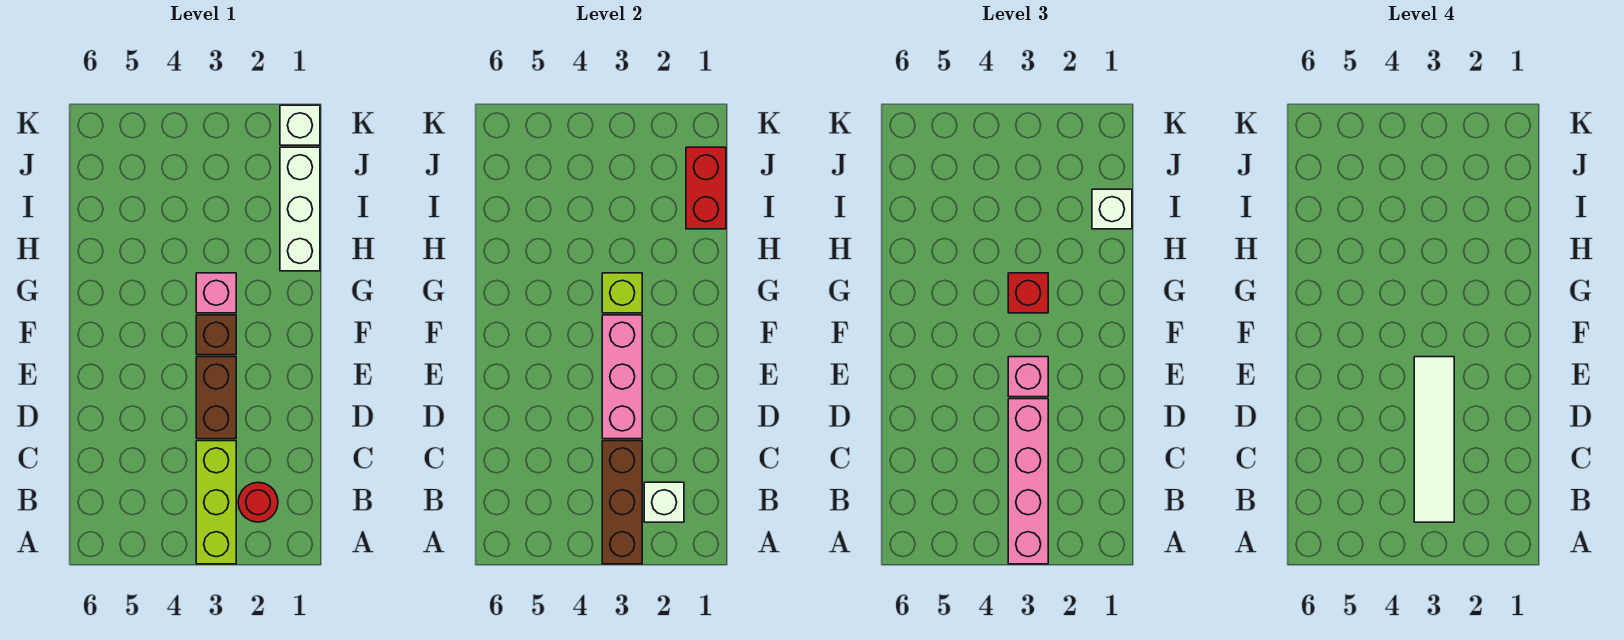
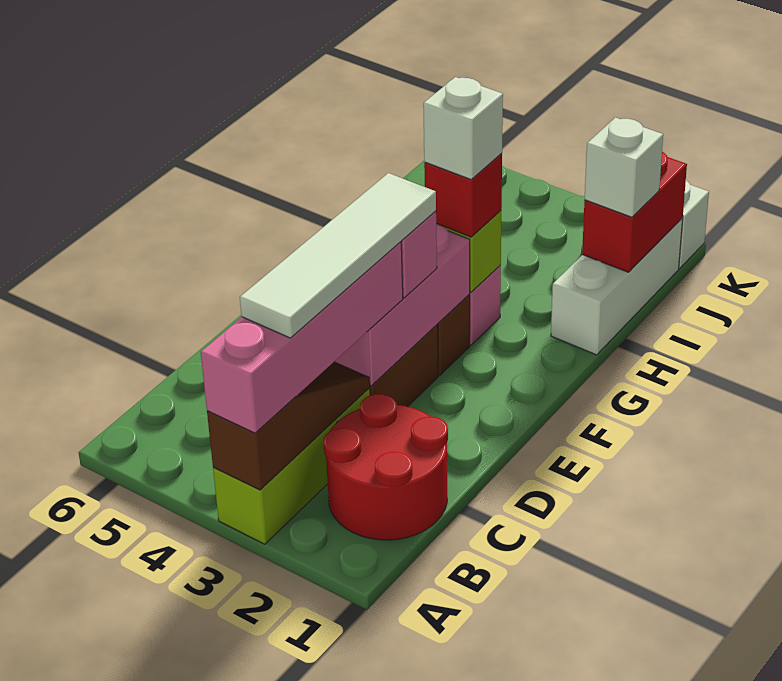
brown 1x3 brick [602,441,642,564] -> brown 1x3 slope [207,362,370,490]
red 1x1 round brick [238,482,278,522] -> red 2x2 round brick [324,394,448,540]
white 1x1 brick [644,482,684,522] -> white 1x1 brick moved to [423,77,503,179]

